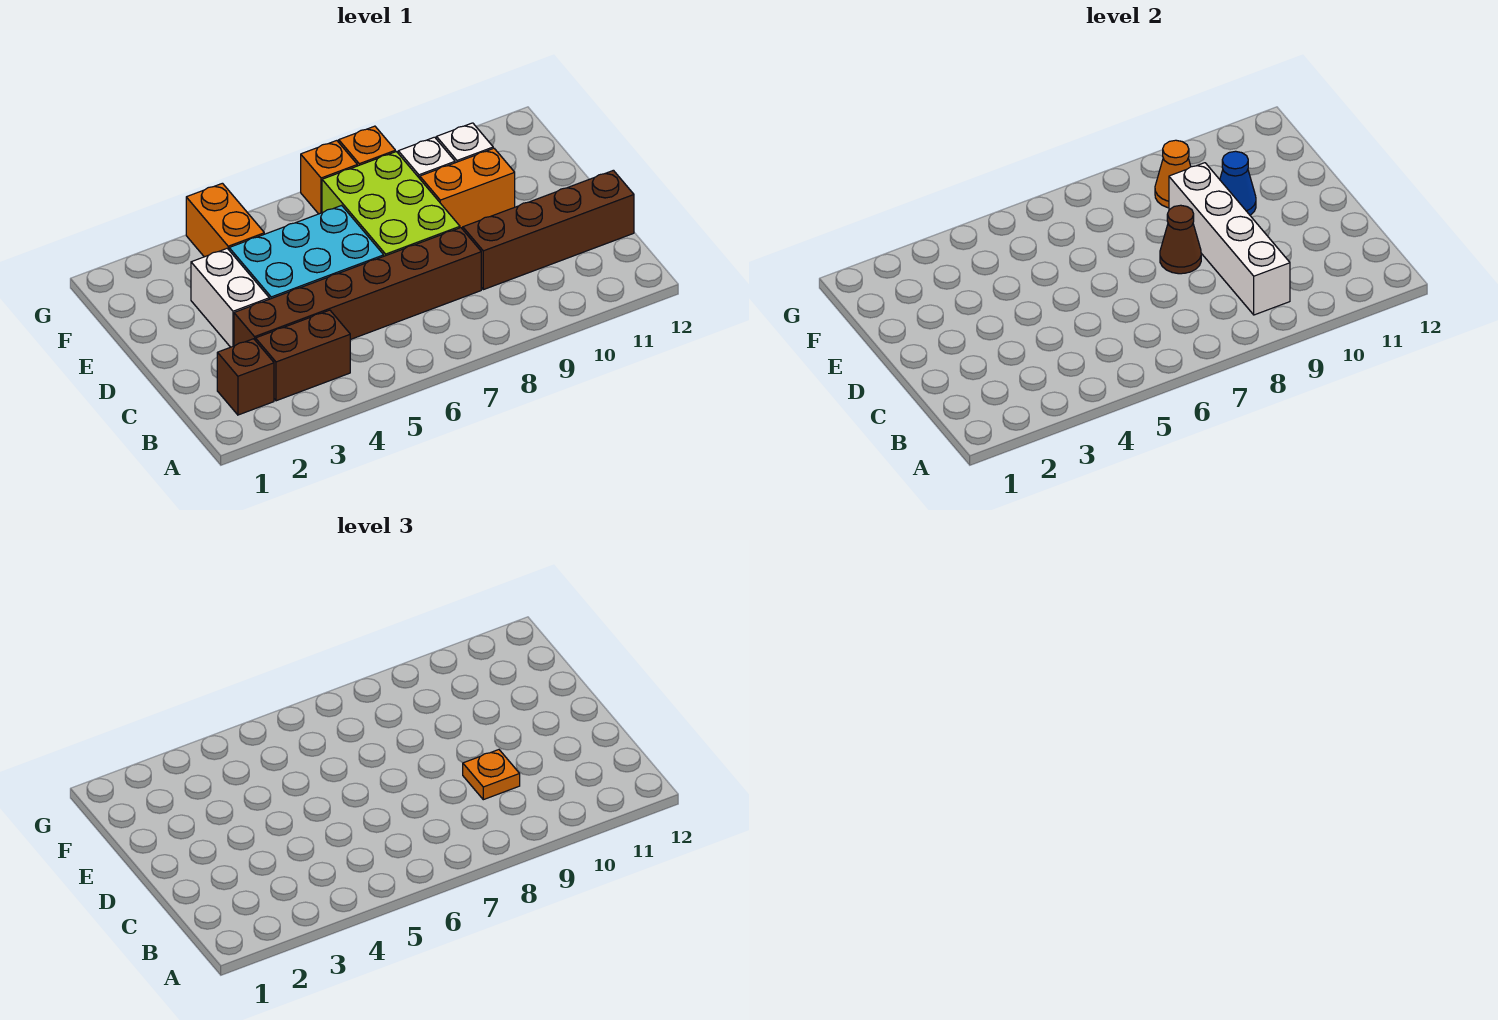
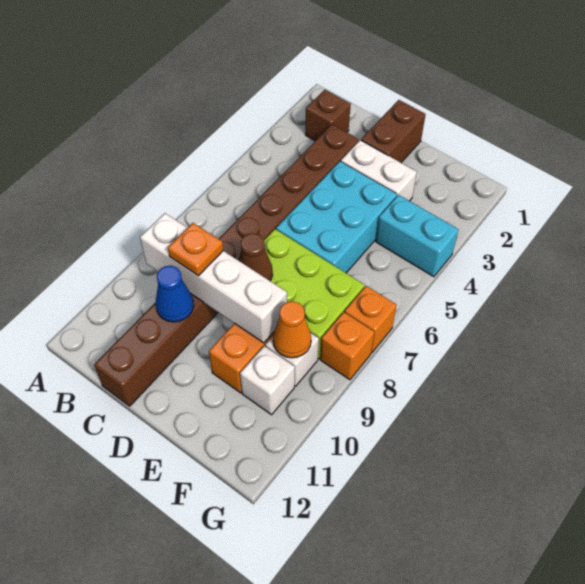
brown 1x2 brick [256,310,350,401] -> brown 1x2 brick moved to [361,100,426,163]
blue 1x1 cone [1220,151,1256,215] -> blue 1x1 cone moved to [156,266,194,322]
orange 1x2 brick [186,183,264,257] -> cyan 1x2 brick [376,195,459,277]

